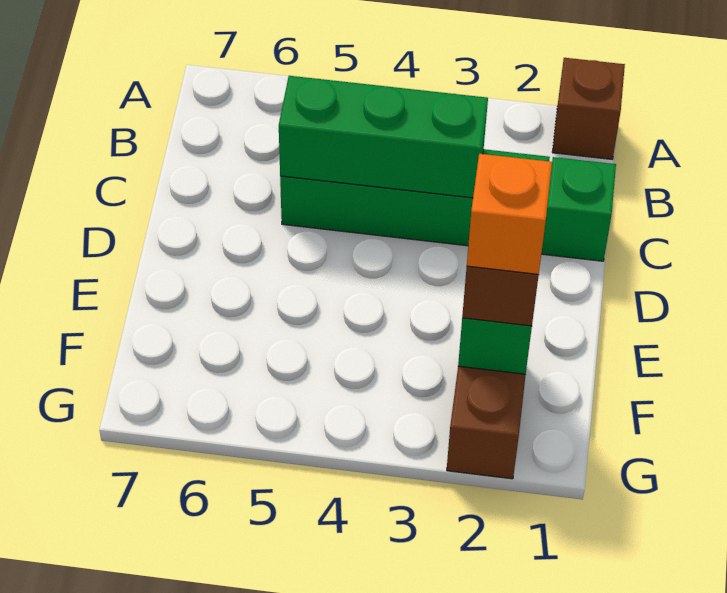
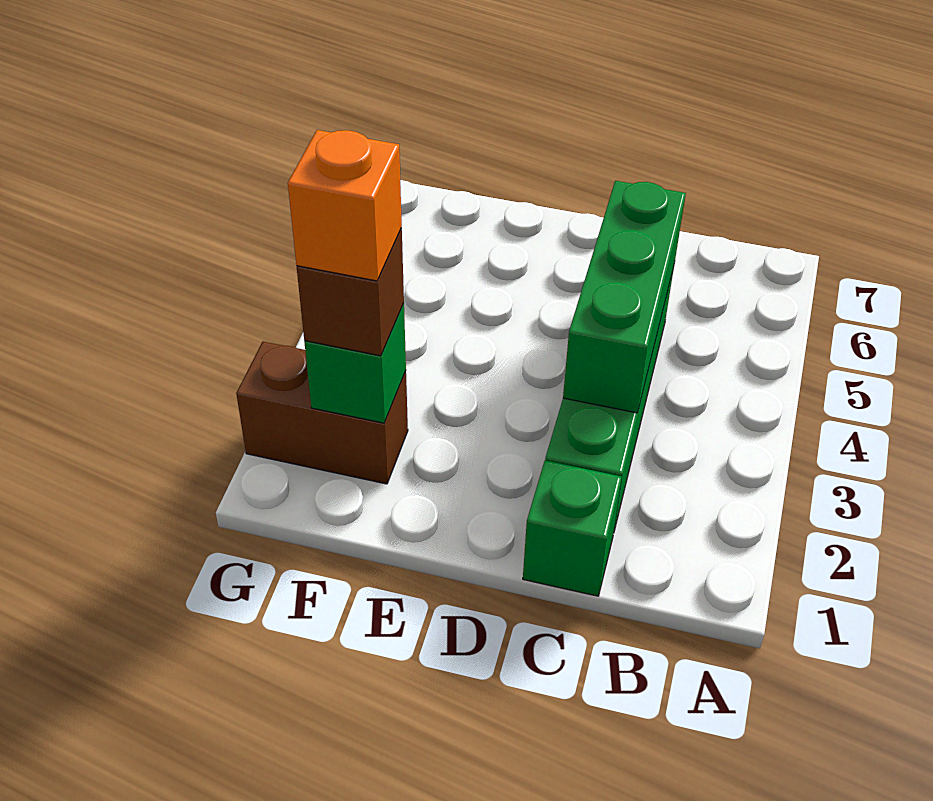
brown 1x1 brick [552,58,625,159] -> none

